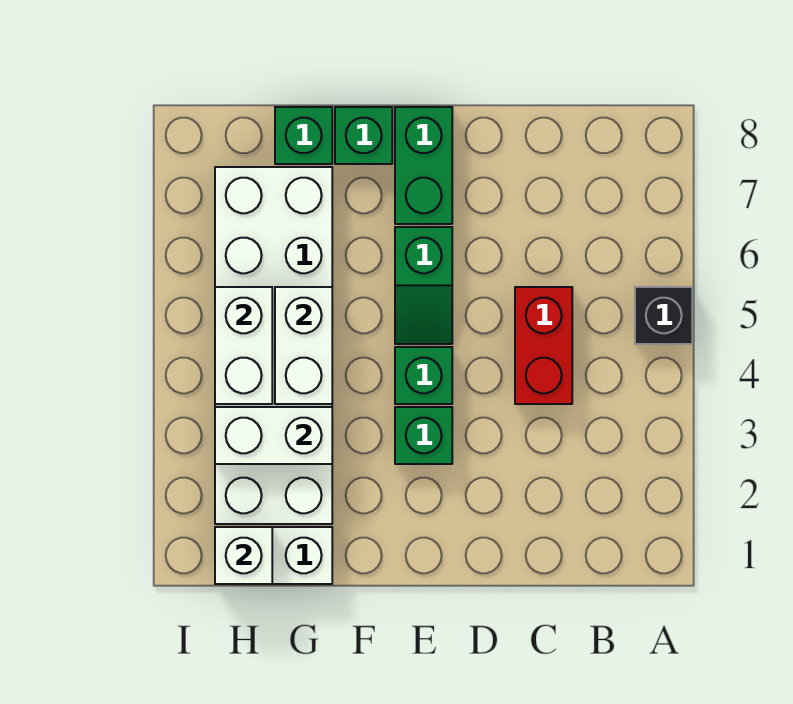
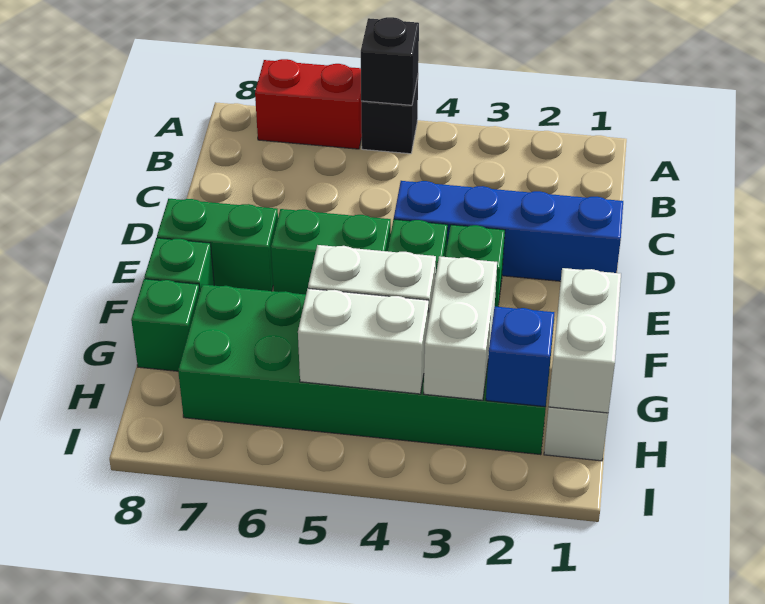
none -> black 1x1 brick [361,17,419,105]
red 1x2 brick [515,287,572,404] -> red 1x2 brick moved to [255,59,362,149]
none -> blue 1x4 brick [394,181,623,281]
green 1x2 slope [395,227,452,344] -> green 1x2 brick [271,209,391,294]
white 2x6 brick [215,167,332,524] -> green 2x6 brick [178,284,554,455]
white 1x1 brick [215,527,272,584] -> white 1x2 brick [549,268,621,413]
none -> blue 1x1 brick [486,307,554,407]

